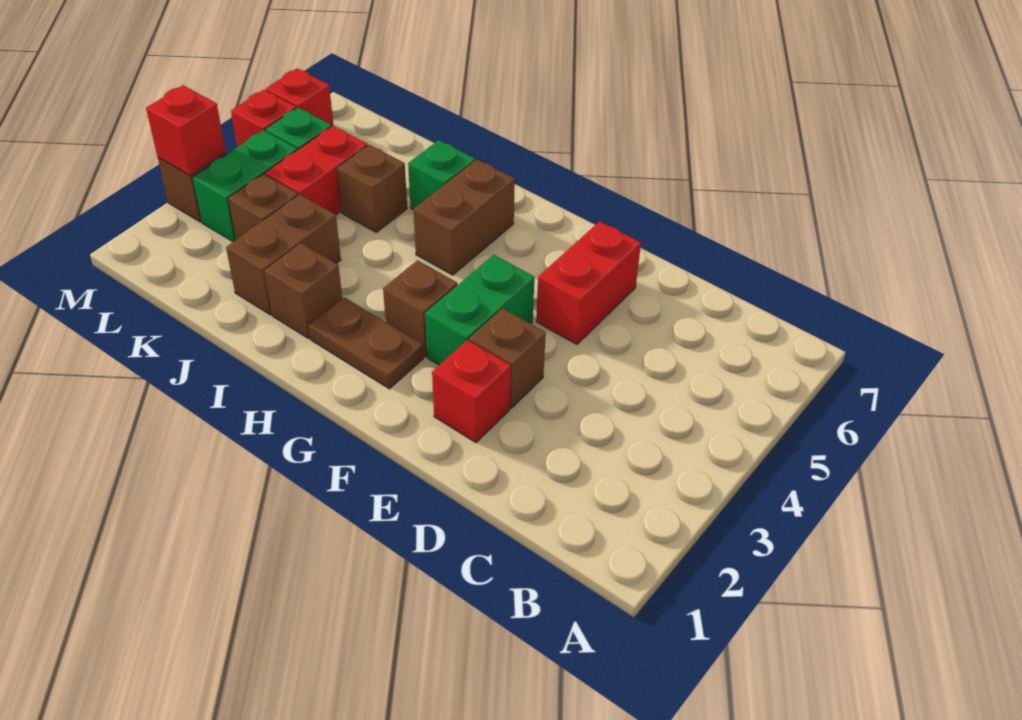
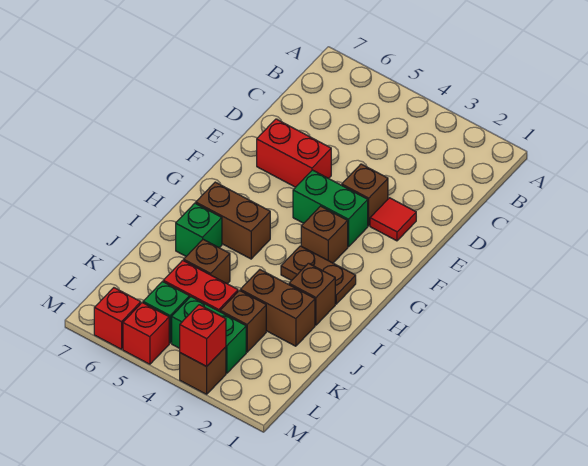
red 1x1 brick [432,340,511,443] -> red 1x1 tile [370,198,416,241]
brown 1x2 plate [309,297,424,389] -> brown 1x2 plate turned to [281,246,356,304]

